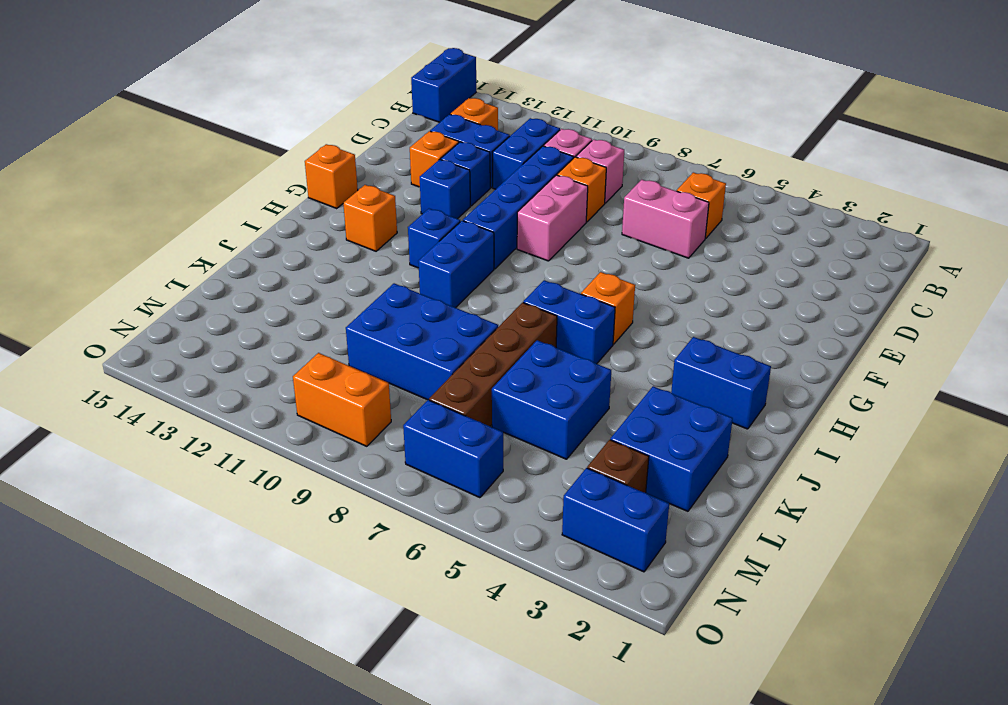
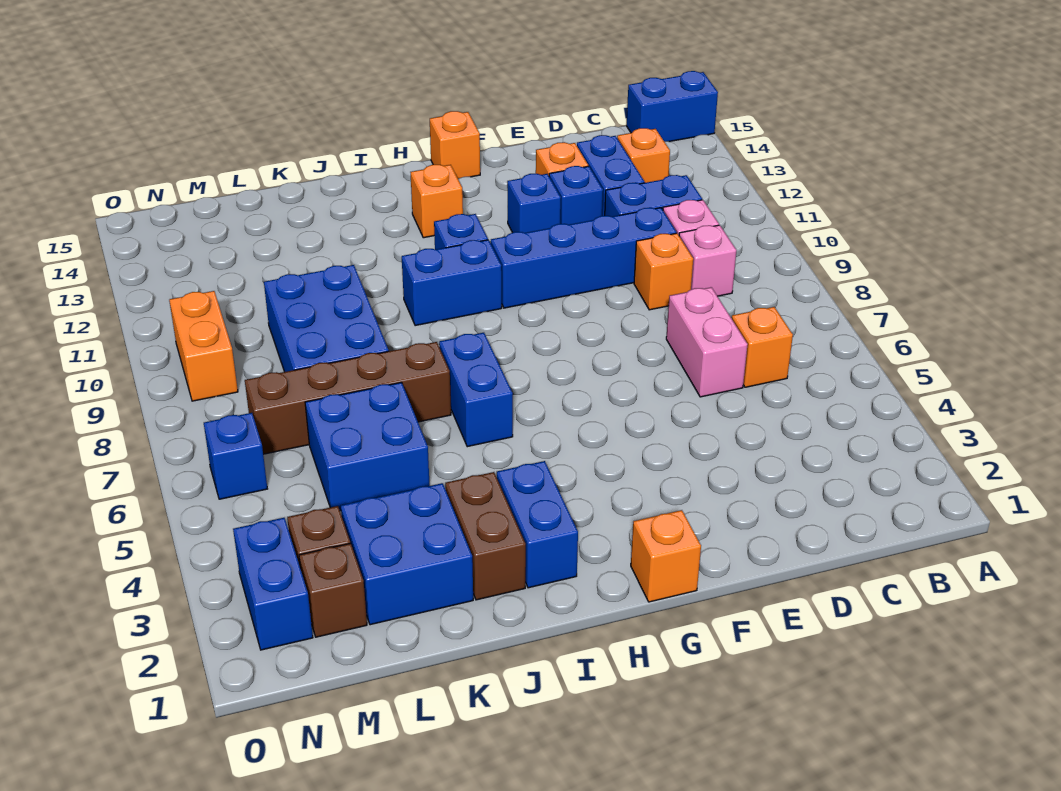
pink 1x2 brick [517,175,588,261] -> none
orange 1x1 brick [581,272,635,344] -> orange 1x1 brick moved to [631,510,701,602]
none -> brown 1x2 brick [445,472,526,600]
none -> brown 1x1 brick [299,543,367,637]
blue 1x2 brick [403,400,503,498] -> blue 1x1 brick [204,413,267,499]

